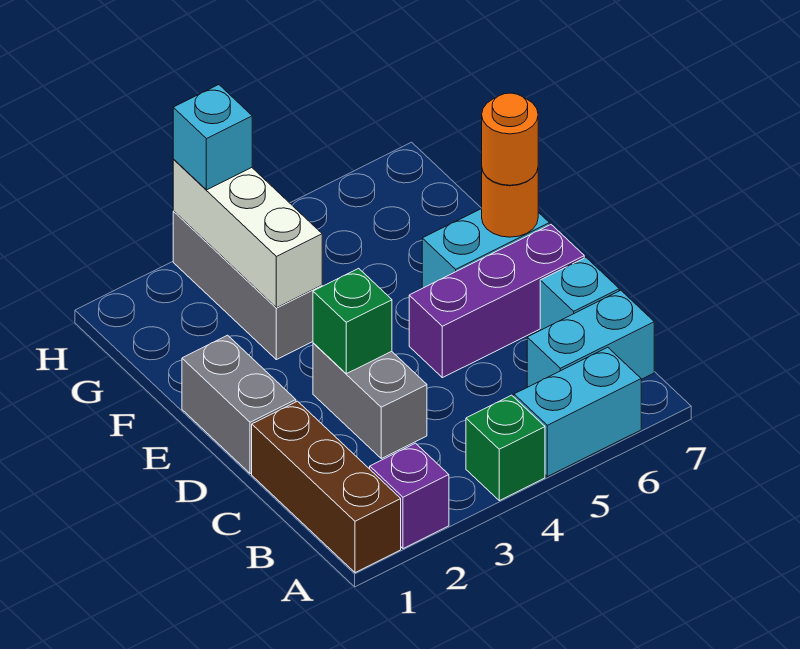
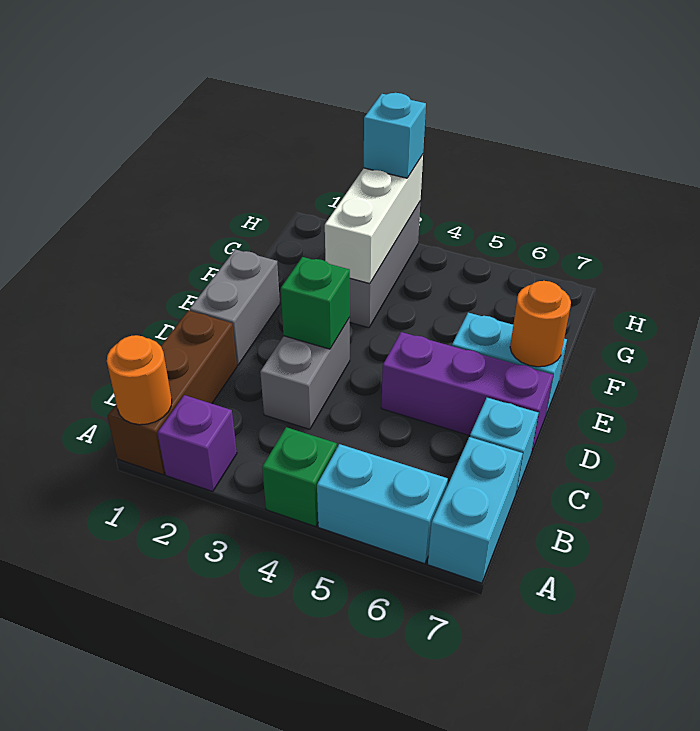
cyan 1x2 brick [527,290,654,387] -> cyan 1x2 brick turned to [428,437,523,583]
orange 1x1 round brick [482,93,538,185] -> orange 1x1 round brick moved to [107,335,172,425]

